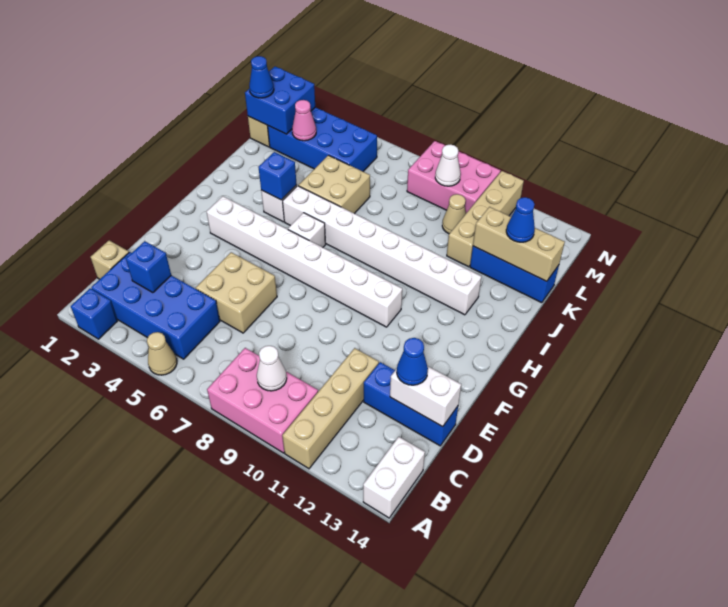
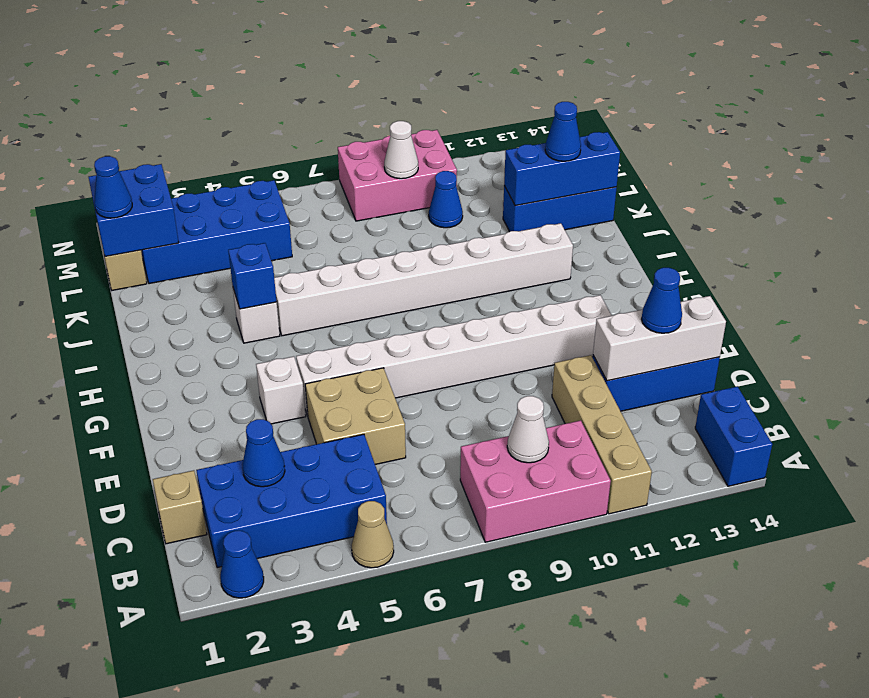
blue 1x1 brick [71,288,117,339] -> blue 1x1 cone [220,531,264,598]
white 1x2 brick [363,437,425,518] -> blue 1x2 brick [695,386,772,486]
blue 1x1 brick [126,241,171,293] -> blue 1x1 cone [243,419,285,487]
white 1x2 brick [390,366,461,427] -> white 1x3 brick [593,296,726,381]
white 1x8 brick [207,196,402,327] -> white 1x8 brick moved to [296,295,612,416]
white 1x1 brick [288,213,326,247] -> white 1x1 brick moved to [256,356,306,424]
tan 2x2 brick [298,155,370,214] -> none
tan 1x4 brick [447,171,524,267] -> none
tan 1x3 brick [473,207,565,281] -> blue 1x3 brick [504,132,620,206]
pink 1x1 cone [292,100,316,141] -> none
tan 1x1 cone [442,194,466,234] -> blue 1x1 cone [429,171,463,228]

